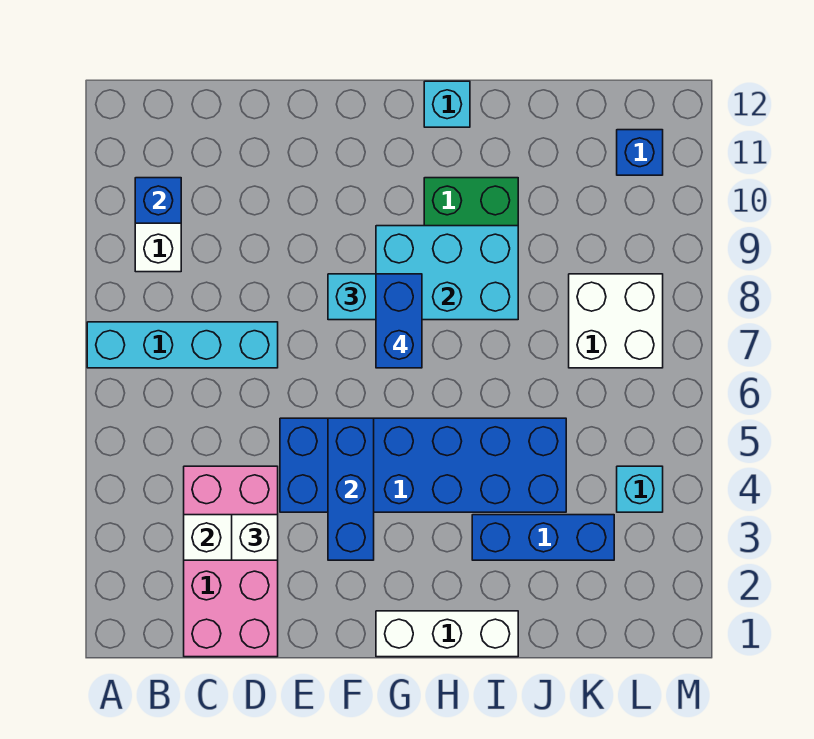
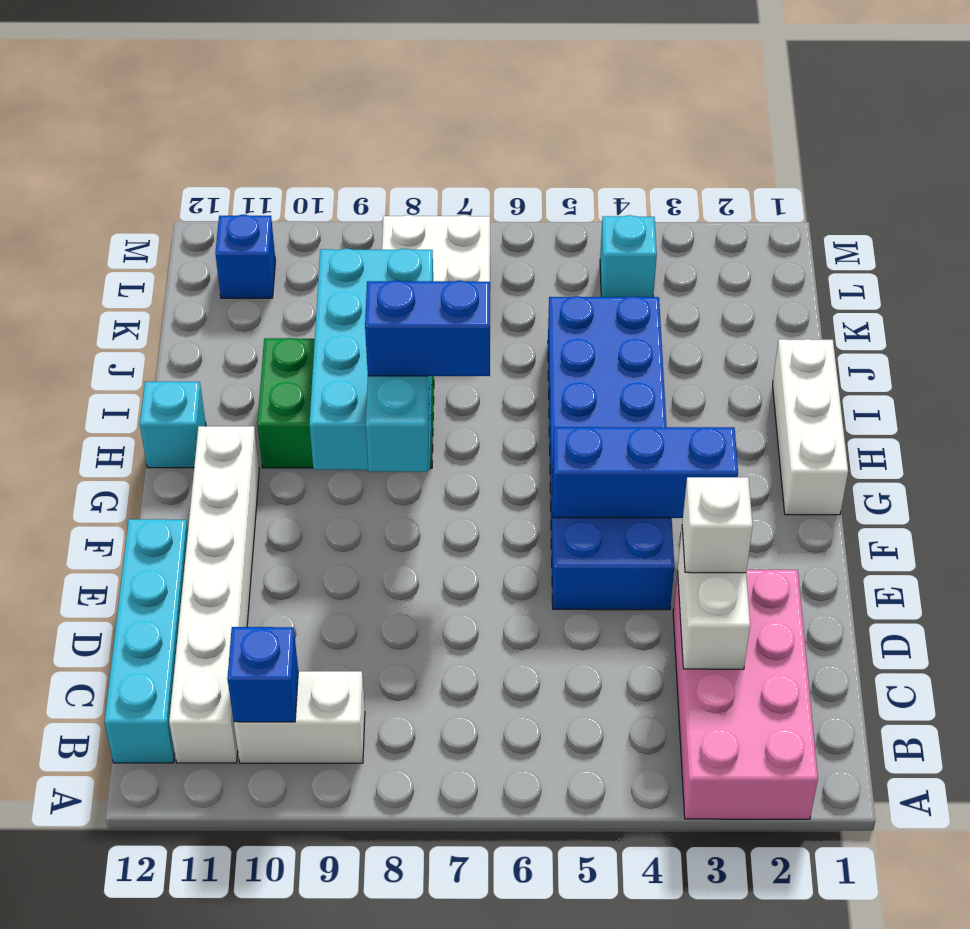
cyan 1x4 brick [87,322,278,368] -> cyan 1x4 brick moved to [105,519,188,763]
none -> white 1x6 brick [169,426,259,763]
pink 2x4 brick [184,466,278,657] -> pink 2x4 brick turned to [673,570,818,819]
cyan 2x3 brick [376,226,518,320] -> cyan 2x4 brick [309,248,433,470]
blue 1x3 brick [472,515,614,560] -> none

